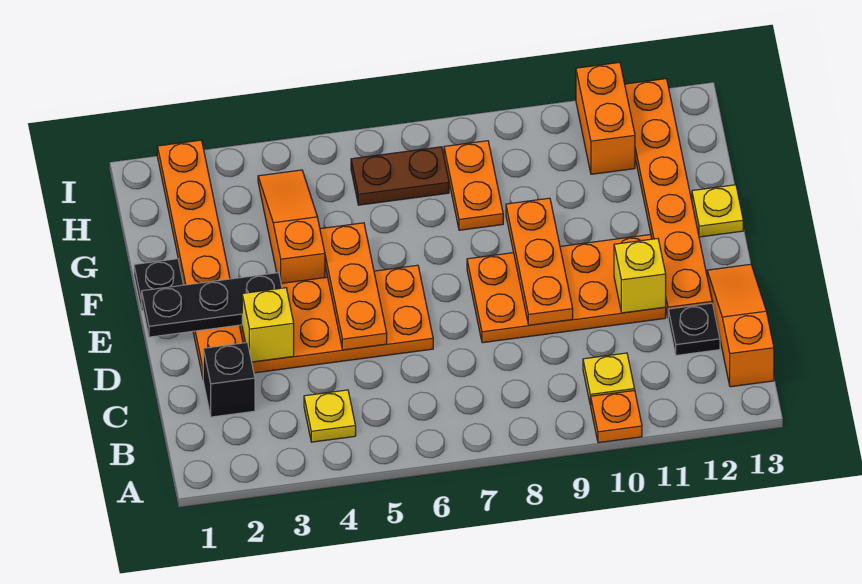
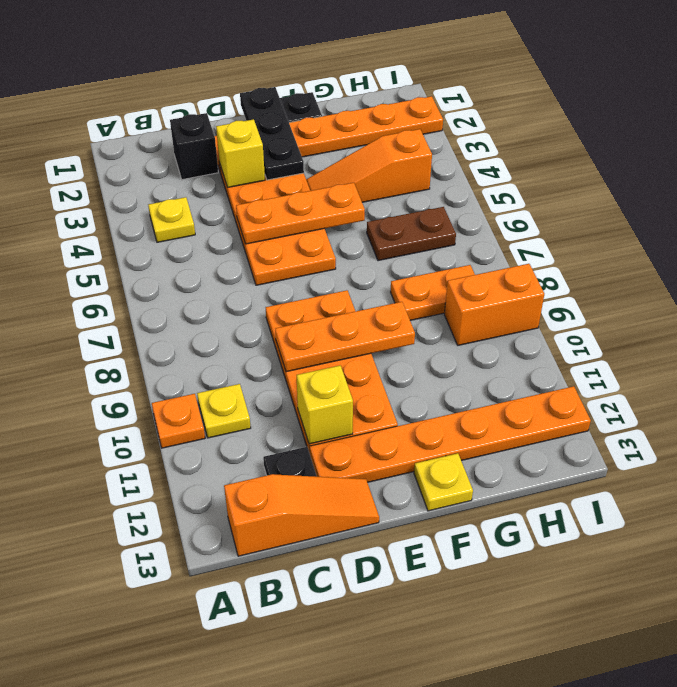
orange 1x3 slope [258,170,325,283] -> orange 1x3 slope turned to [306,129,432,202]
brown 1x2 plate [351,147,449,205] -> brown 1x2 plate turned to [367,207,456,261]
orange 1x2 brick [576,62,635,174] -> orange 1x2 brick moved to [444,264,544,345]

